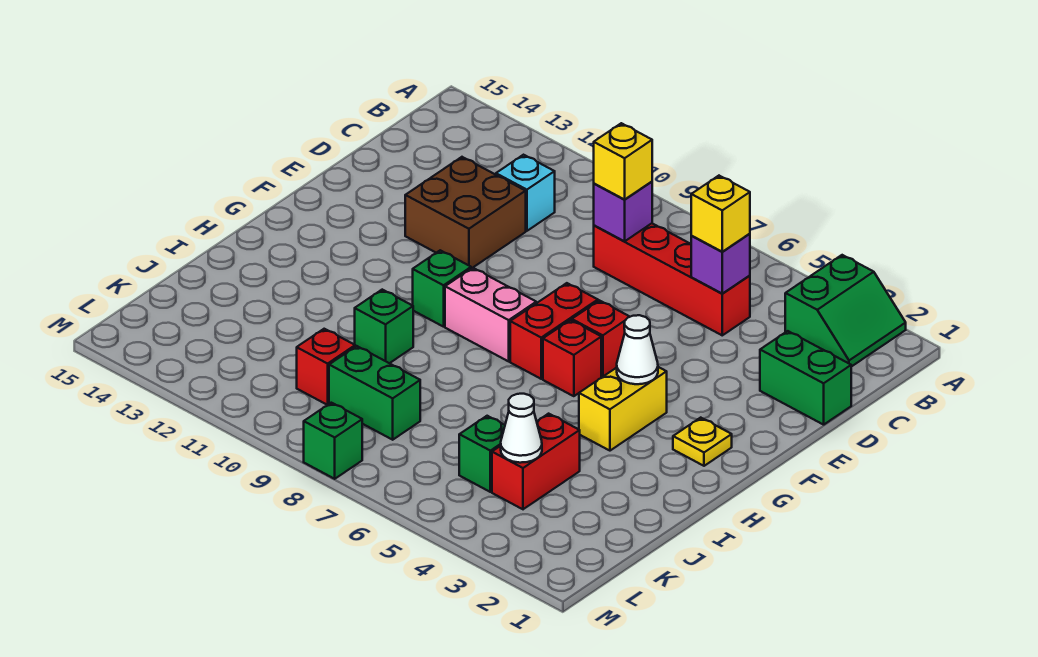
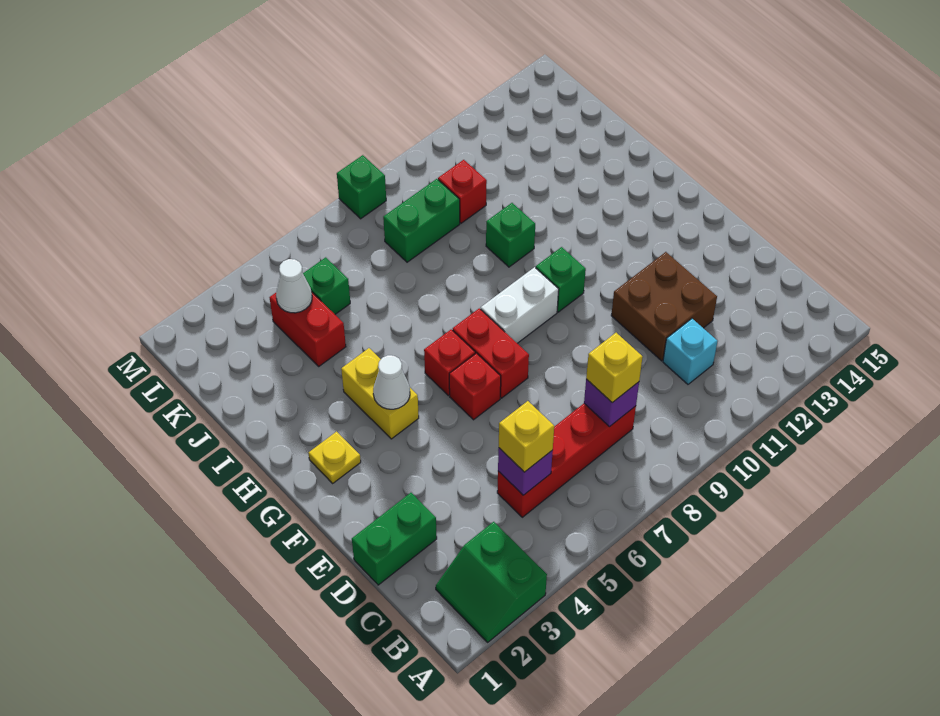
pink 1x2 brick [445,268,536,361] -> white 1x2 brick [481,267,559,343]

